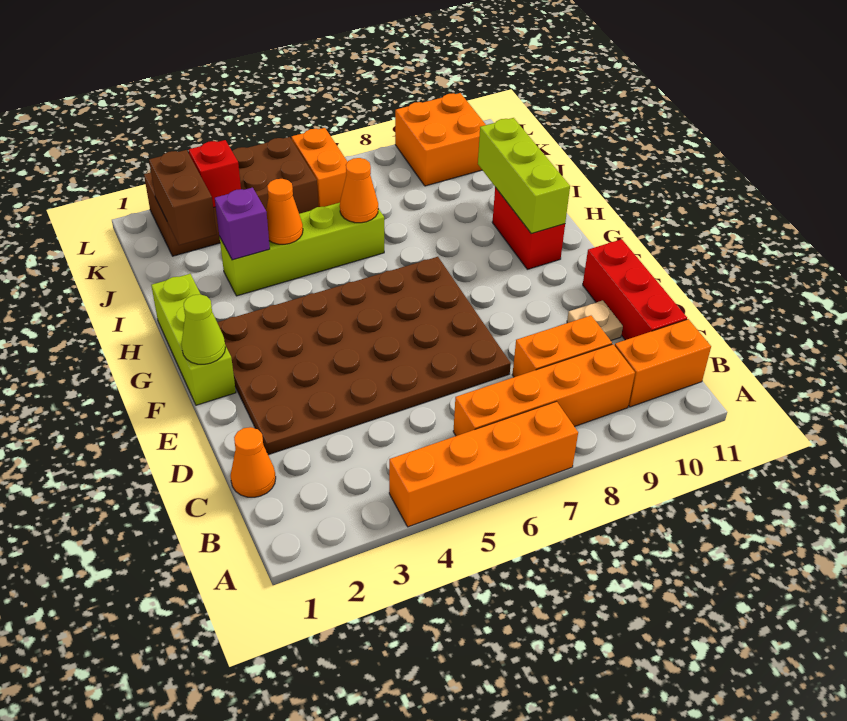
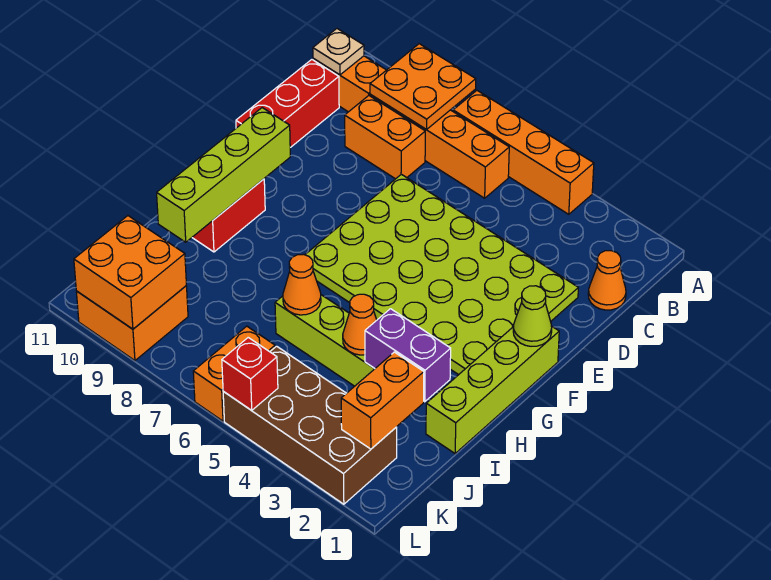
none -> orange 2x2 plate [370,44,476,130]
brown 4x6 plate [217,257,511,455] -> lime 4x6 plate [305,174,578,375]
tan 1x1 plate [567,300,623,340] -> tan 1x1 plate moved to [313,29,364,75]
lime 1x3 brick [151,274,236,405] -> lime 1x4 brick [426,326,559,453]
lime 1x3 brick [478,118,570,234] -> lime 1x4 brick [157,108,290,242]
purple 1x1 brick [215,188,270,260] -> purple 1x2 brick [365,309,451,402]
brown 1x2 brick [149,150,217,245] -> orange 1x2 brick [341,352,424,449]
red 1x1 brick [189,140,241,208] -> red 1x1 brick moved to [222,338,278,410]
none -> orange 2x2 brick [74,216,186,329]

